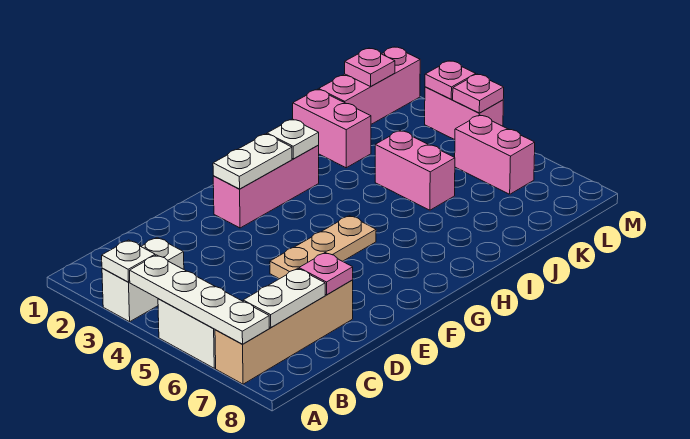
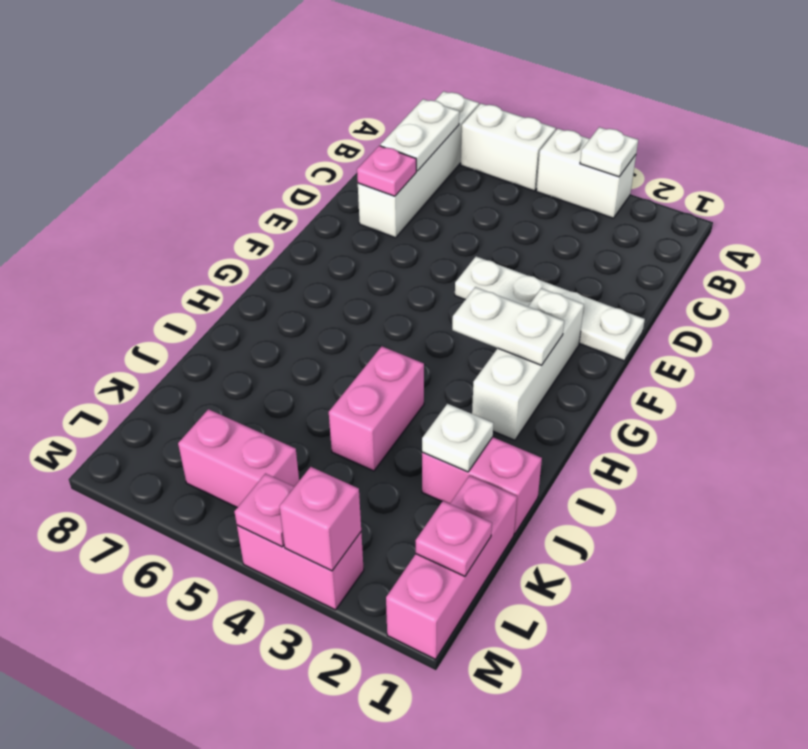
white 1x2 brick [102,238,184,322] -> white 1x2 brick turned to [536,129,636,218]
white 1x4 plate [130,255,269,344] -> white 1x4 plate moved to [455,256,645,361]
tan 1x4 brick [215,280,353,384] -> white 1x4 brick [358,91,479,238]
tan 1x3 plate [270,216,376,279] -> none
pink 1x3 brick [213,146,319,228] -> white 1x3 brick [472,288,584,440]
white 1x2 plate [213,134,292,189] -> white 1x2 plate turned to [452,287,564,365]
white 1x1 plate [267,119,319,159] -> white 1x1 plate moved to [422,404,493,472]
pink 1x2 brick [375,131,455,210] -> pink 1x2 brick turned to [329,346,424,471]
pink 1x1 plate [425,61,476,99] -> pink 1x1 brick [279,467,361,571]

